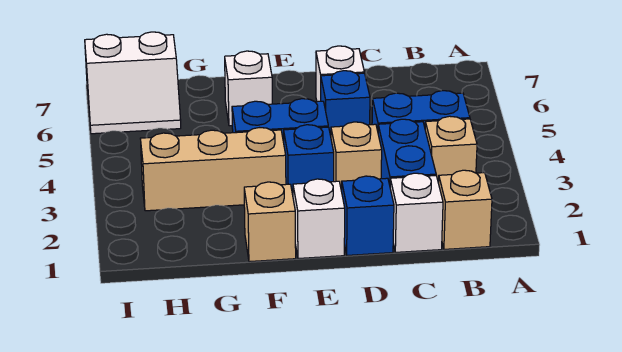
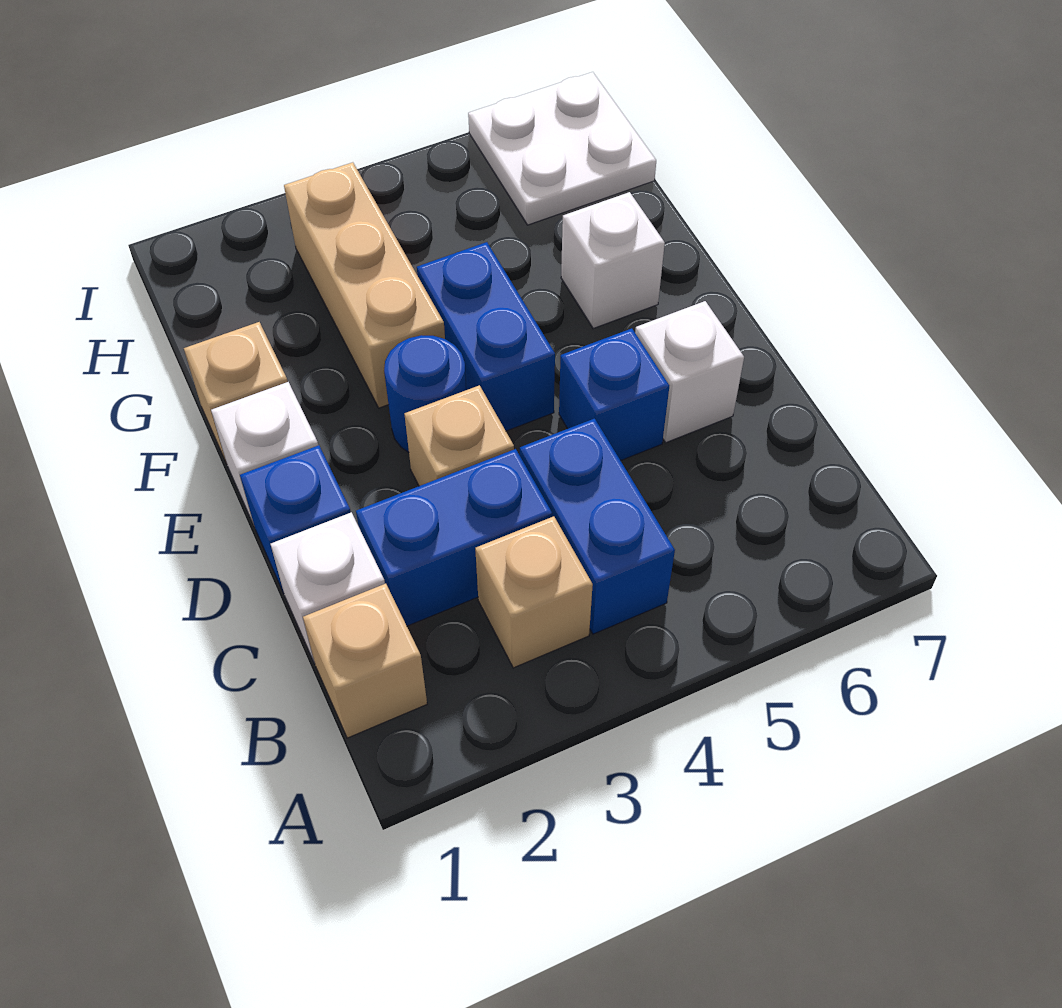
blue 1x1 brick [284,125,334,195] -> blue 1x1 round brick [384,335,466,452]
white 2x2 slope [85,32,181,134] -> white 2x2 plate [468,72,656,225]

